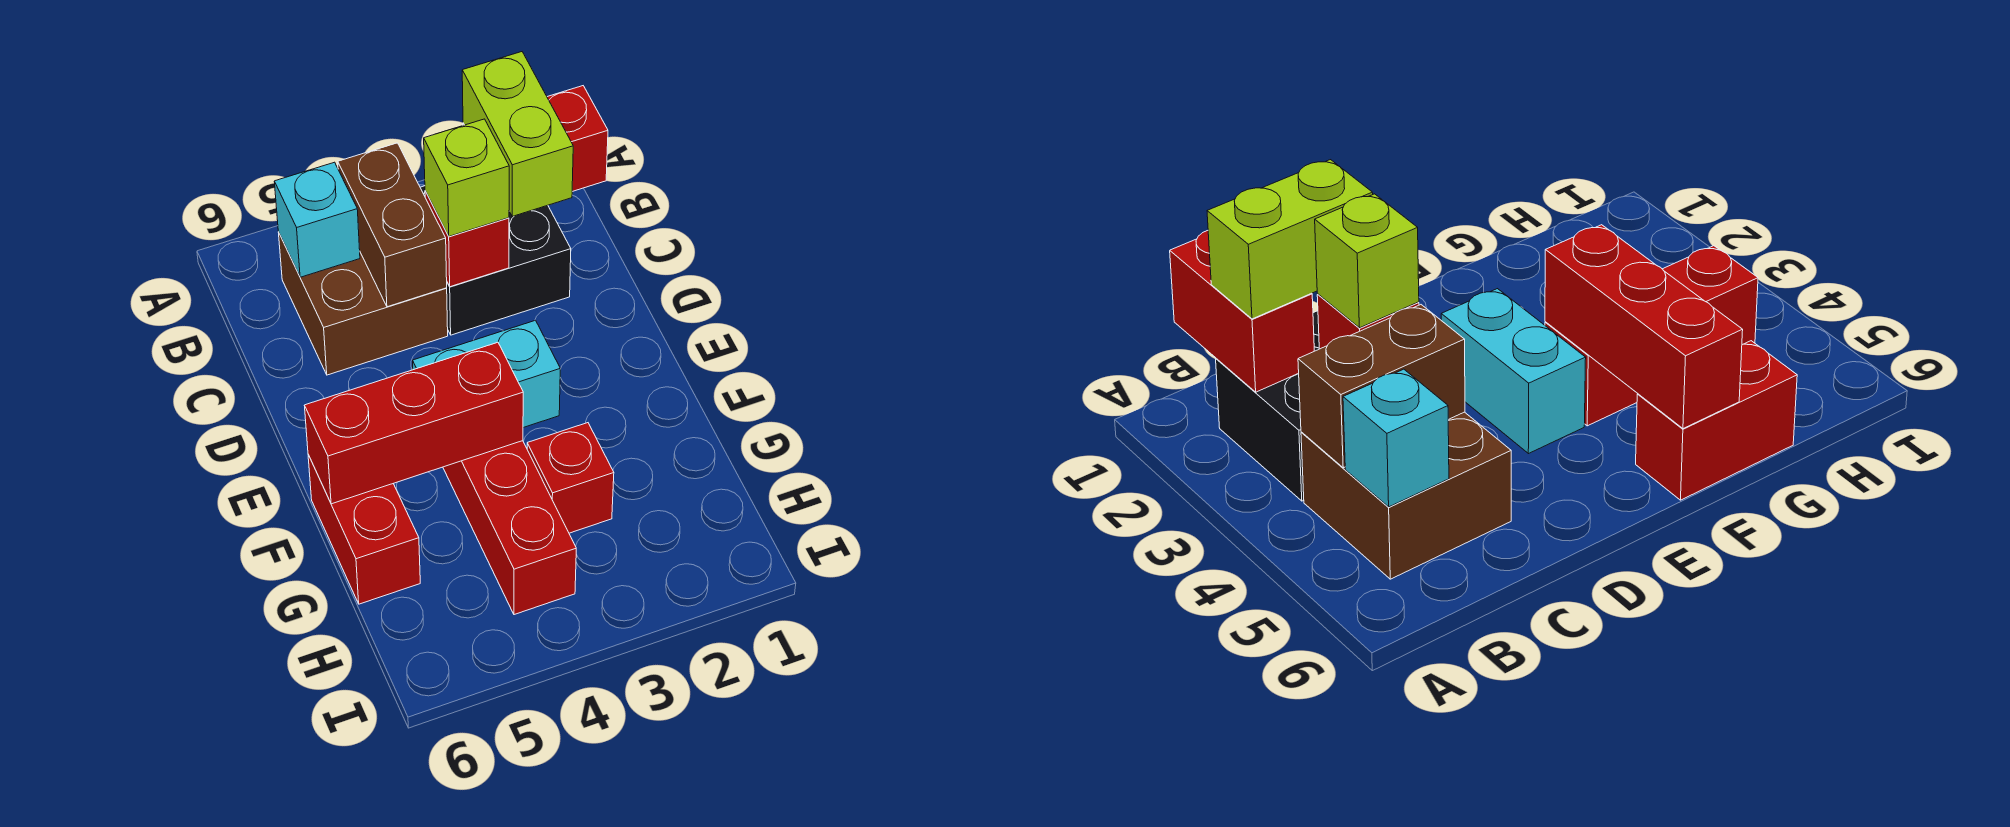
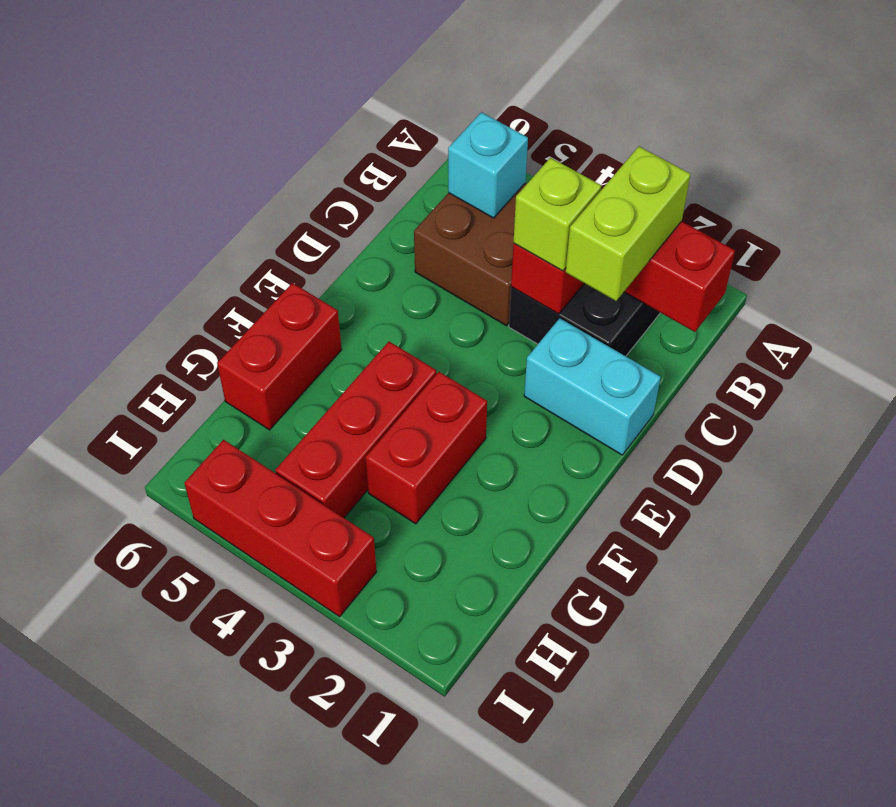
brown 1x2 brick [338,143,447,307] -> none
cyan 1x2 brick [413,320,560,428] -> cyan 1x2 brick moved to [524,318,661,455]
red 1x3 brick [304,342,523,504] -> red 1x3 brick moved to [184,440,376,617]
red 1x1 brick [527,423,614,533] -> red 1x2 brick [365,372,487,524]

